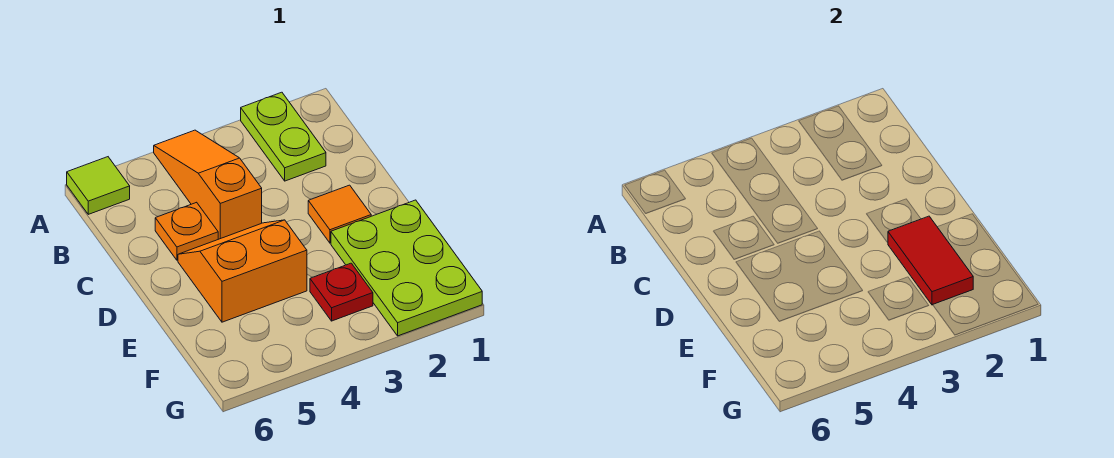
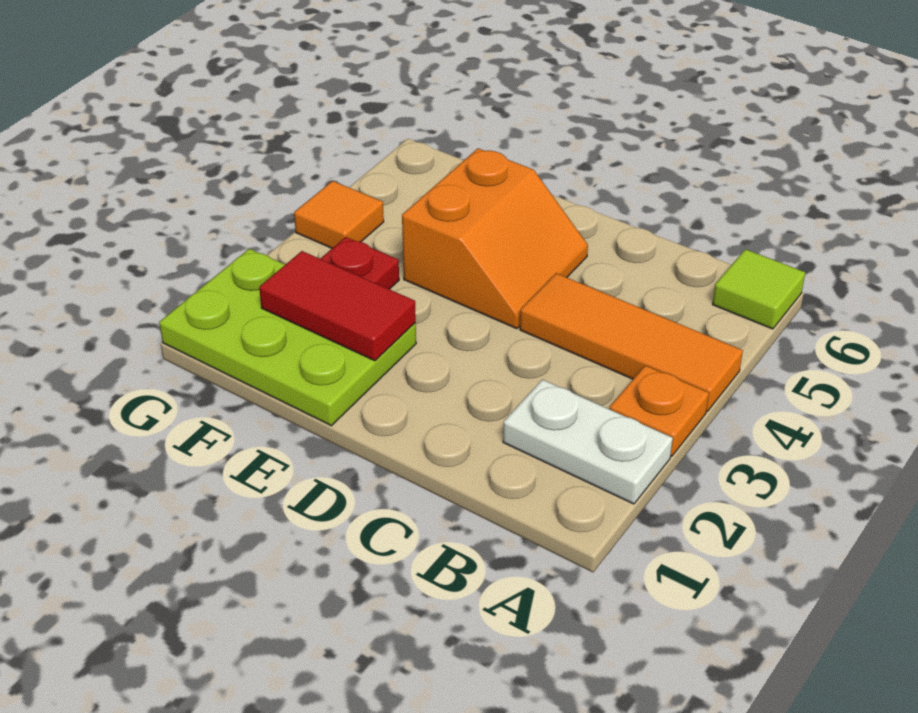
lime 1x2 plate [241,92,326,181] -> white 1x2 plate [503,380,673,504]
orange 1x3 slope [154,130,262,239] -> orange 1x3 tile [520,273,743,411]
orange 1x1 plate [155,202,218,260] -> orange 1x1 plate moved to [610,365,709,456]
orange 1x1 tile [308,185,371,243] -> orange 1x1 tile moved to [294,181,384,248]

